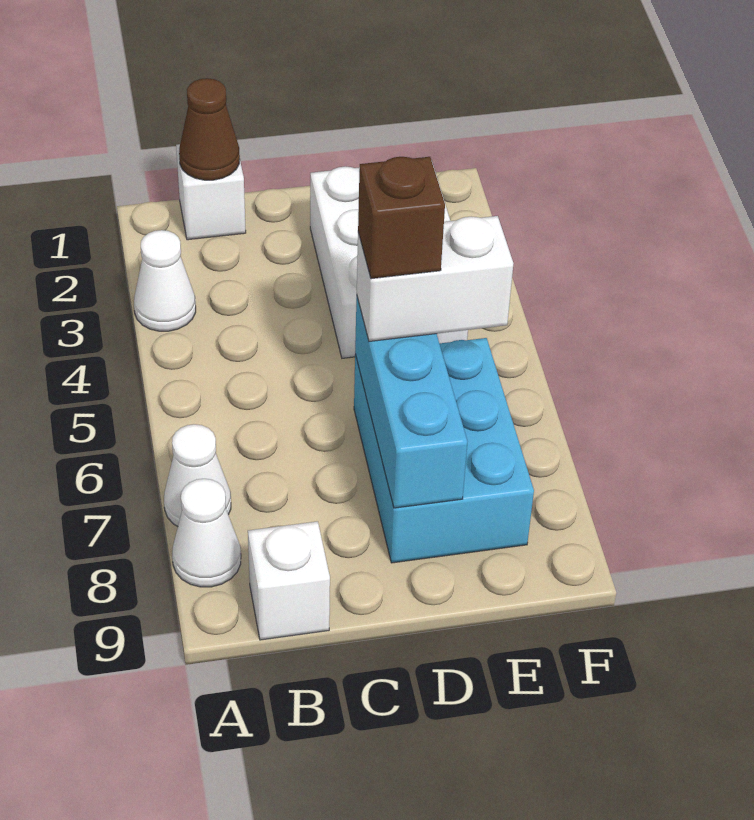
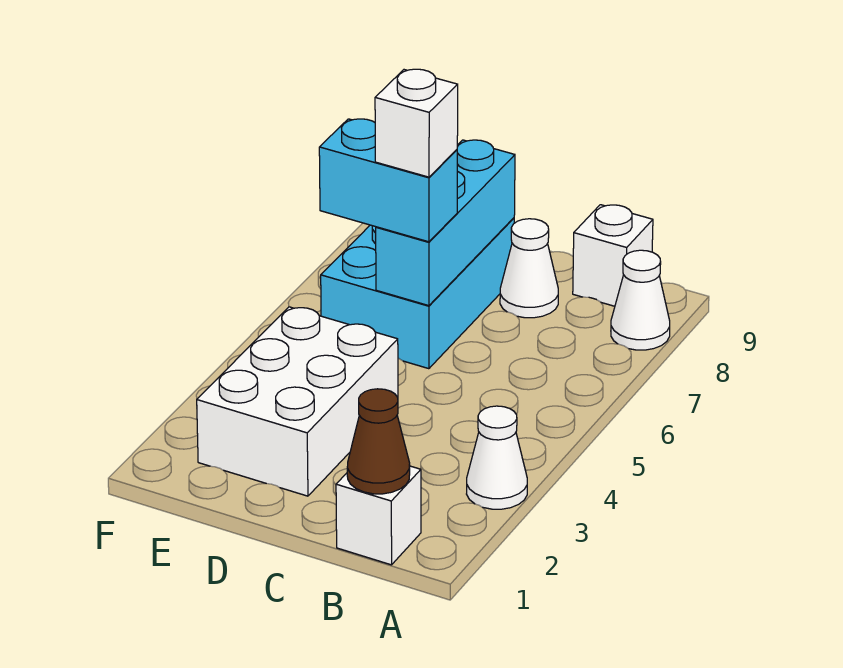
white 1x1 cone [164,424,231,526] -> white 1x1 cone moved to [500,219,558,318]
white 1x2 brick [357,216,514,341] -> cyan 1x2 brick [319,119,457,242]
brown 1x1 brick [358,157,445,279] -> white 1x1 brick [375,69,458,177]

